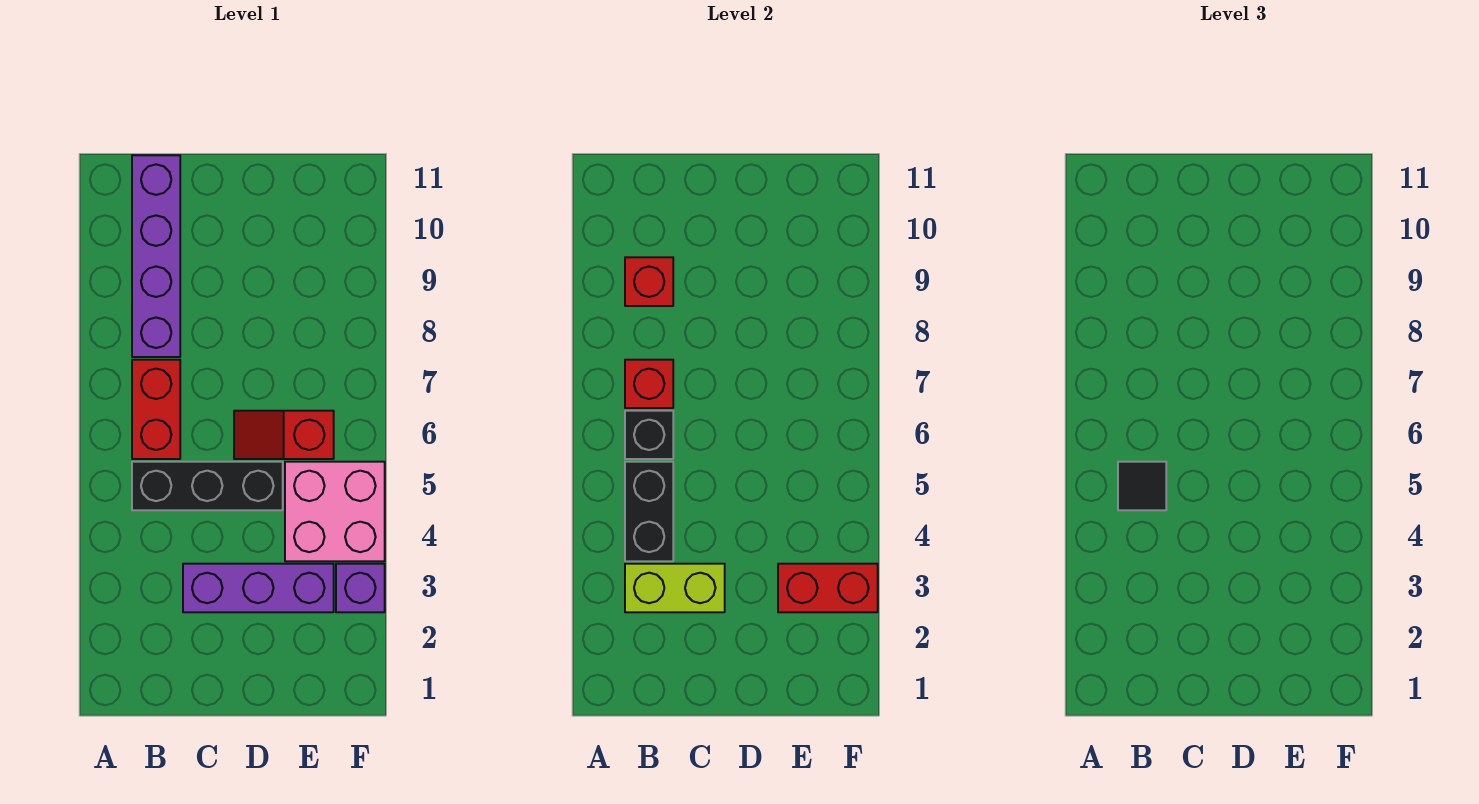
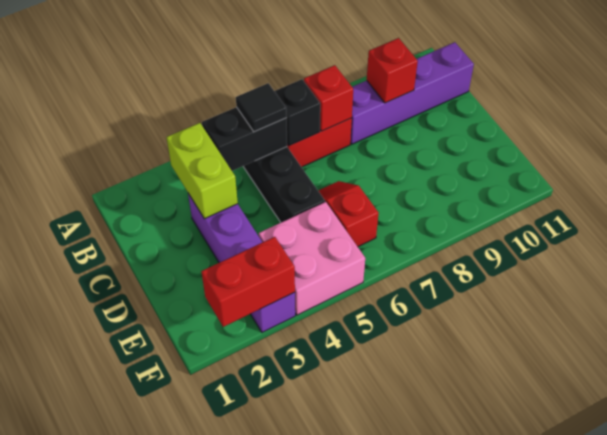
red 1x2 brick [778,564,878,612] -> red 1x2 brick turned to [201,237,295,327]

